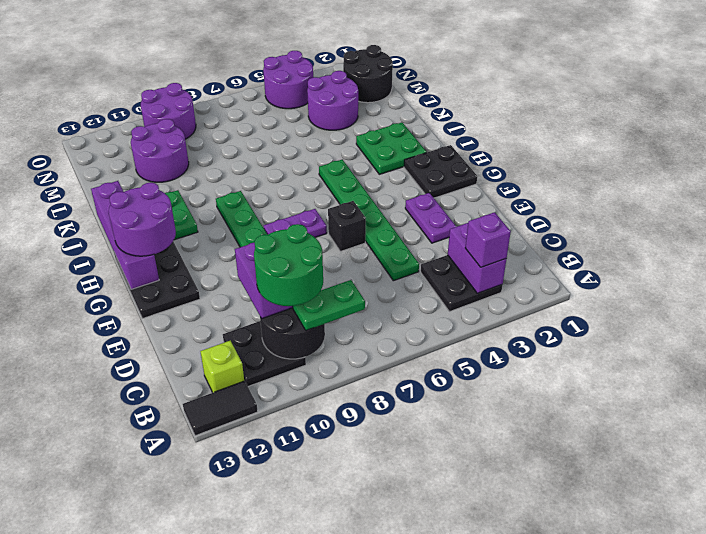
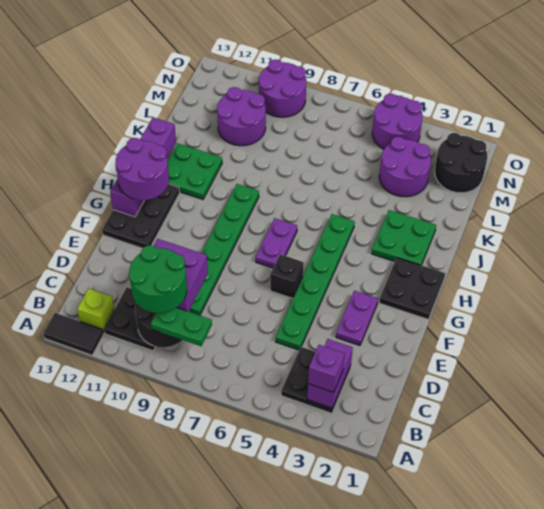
purple 1x2 plate [264,209,327,237] -> purple 1x2 plate turned to [256,218,297,268]

